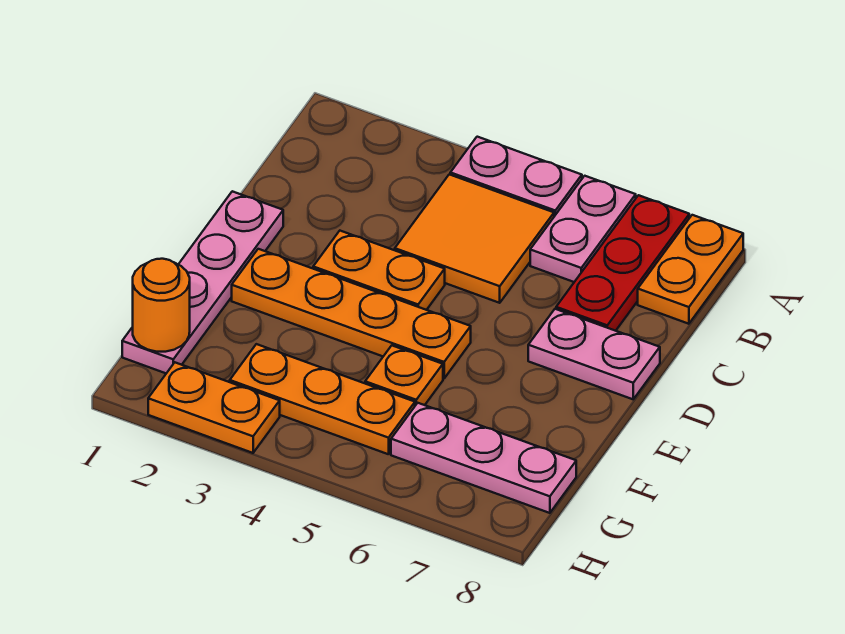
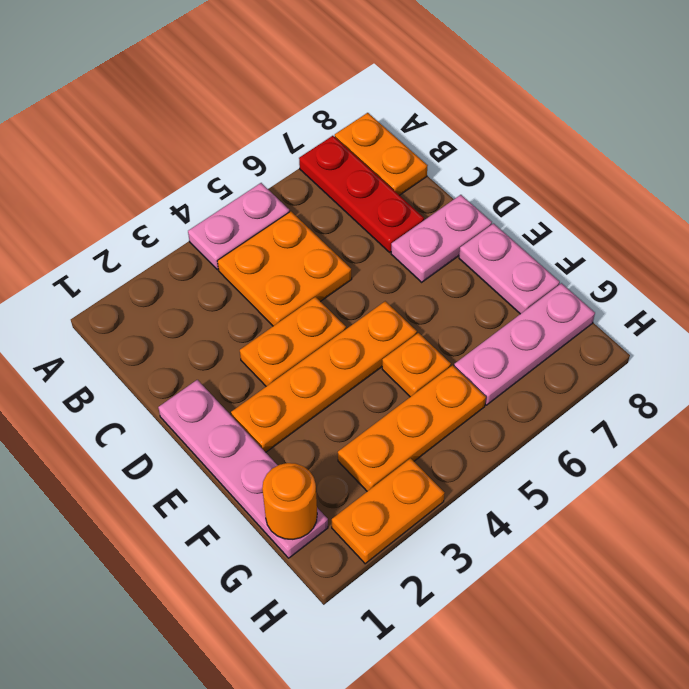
pink 1x2 plate [530,176,636,282] -> pink 1x2 plate moved to [459,224,560,314]
orange 2x2 tile [395,174,554,303] -> orange 2x2 plate [217,211,352,326]

